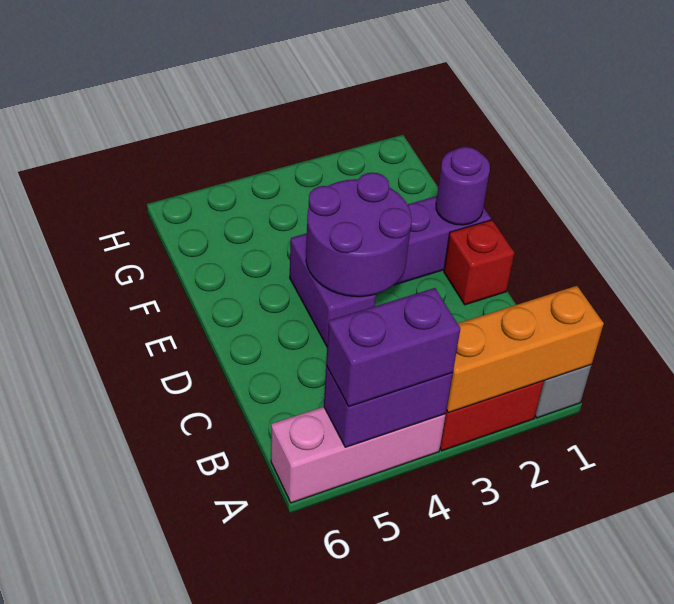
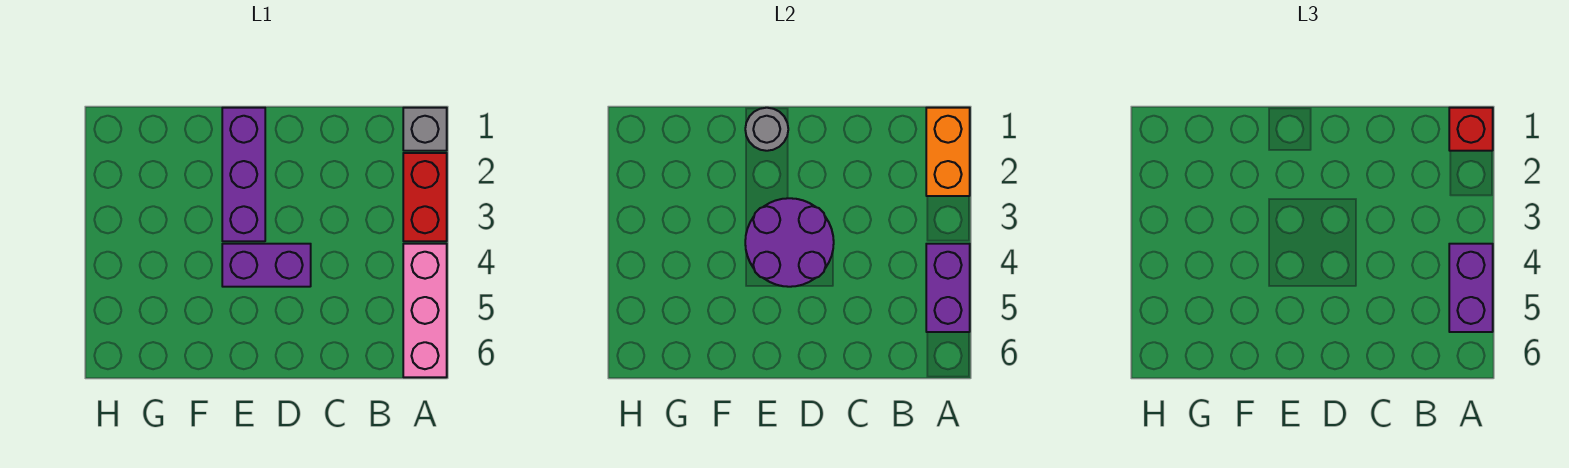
orange 1x3 brick [447,286,604,413] -> orange 1x2 brick [926,108,970,196]
red 1x1 brick [444,220,514,305] -> red 1x1 brick moved to [1449,108,1493,151]
purple 1x1 round brick [436,147,490,225] -> grey 1x1 round brick [745,108,788,151]

